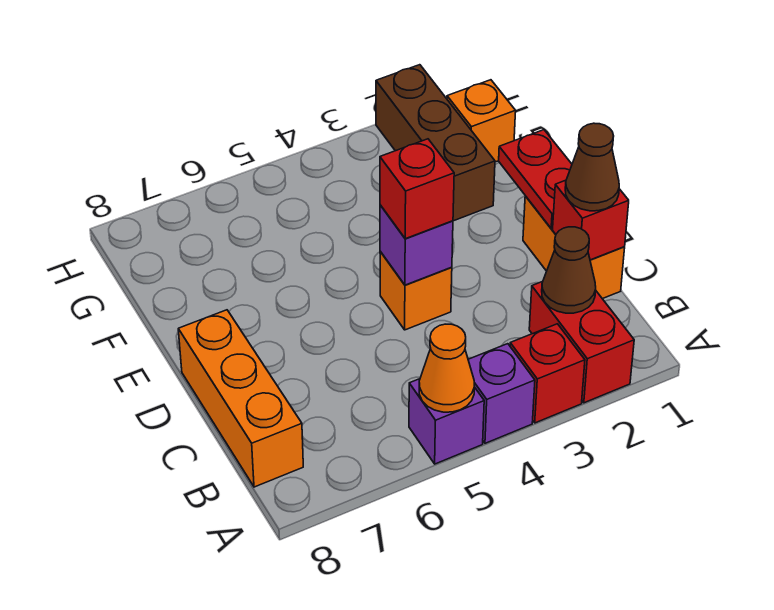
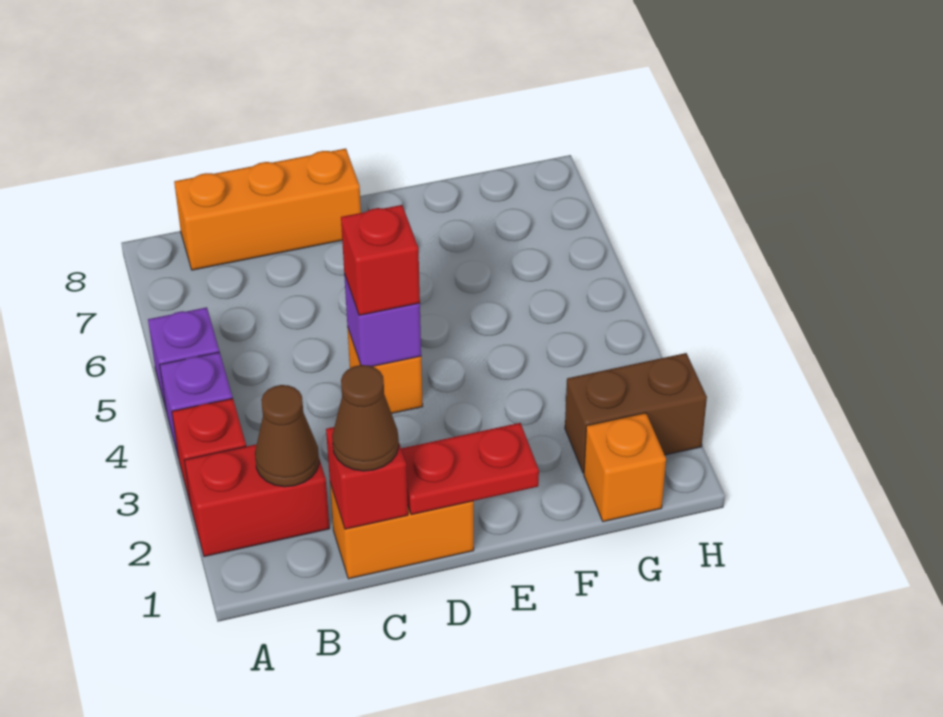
orange 1x1 cone [419,324,474,412] -> none
brown 1x3 brick [376,65,495,221] -> brown 1x2 brick [565,353,707,473]

